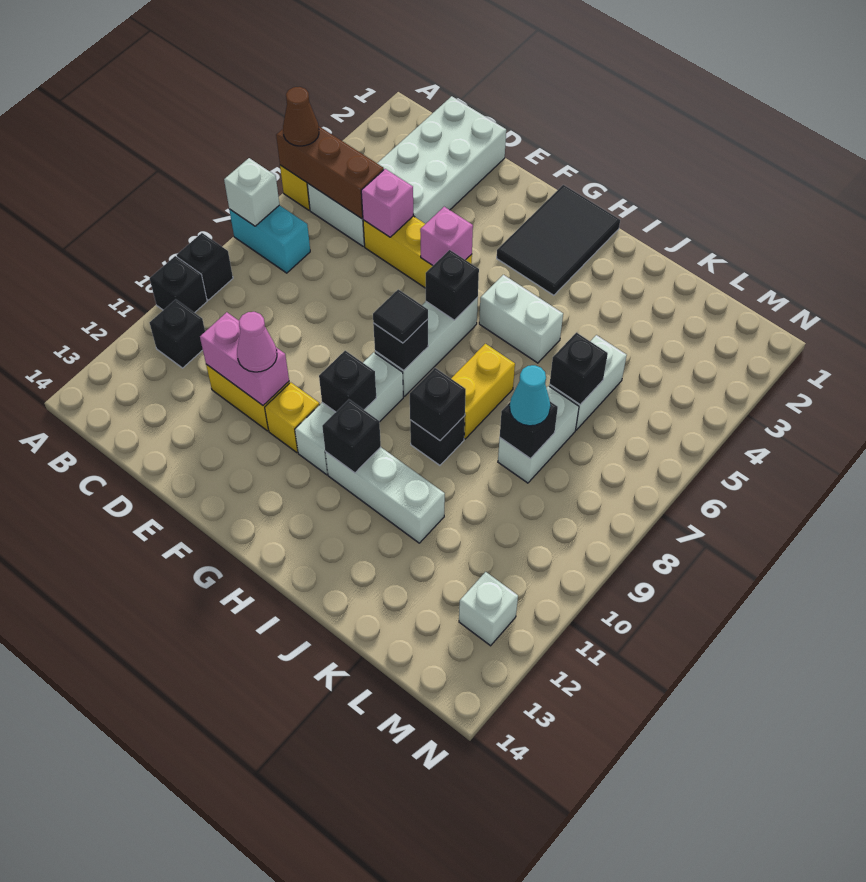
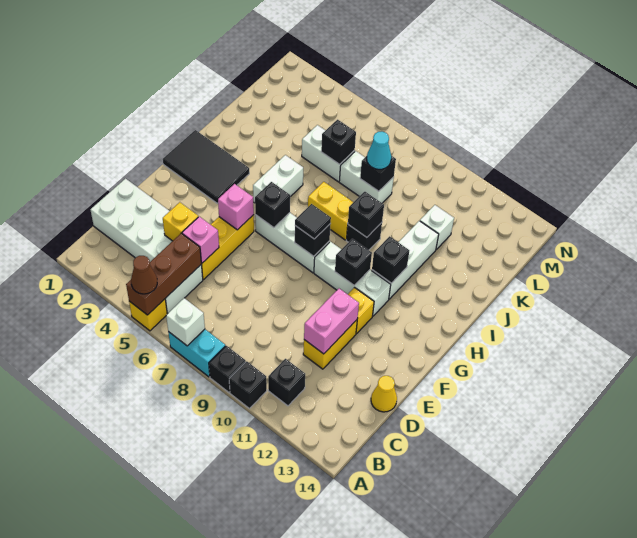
cyan 1x2 brick [229,205,310,273] -> cyan 1x2 brick turned to [168,329,225,377]
none -> yellow 1x1 brick [163,202,198,241]
none -> yellow 1x1 cone [371,376,397,412]
pink 1x1 cone [237,312,277,372] -> none
white 1x1 brick [459,572,518,646] -> white 1x1 brick moved to [420,205,454,249]

